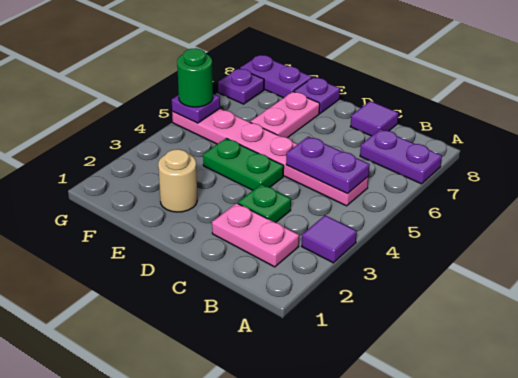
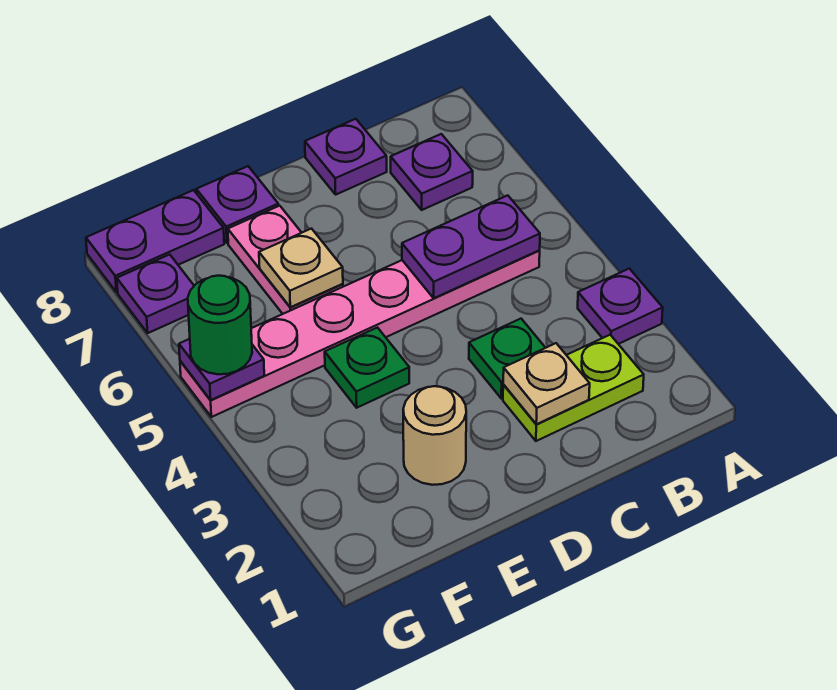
purple 1x1 tile [302,215,357,263] -> purple 1x1 plate [578,269,663,344]
purple 1x2 plate [360,129,442,184] -> purple 1x1 plate [391,134,473,210]
pink 1x2 plate [212,203,299,267] -> lime 1x2 plate [503,335,644,441]
none -> tan 1x1 plate [503,343,590,424]
purple 1x1 tile [350,101,399,136] -> purple 1x1 plate [305,119,387,194]
green 1x2 plate [203,138,284,190] -> green 1x1 plate [325,328,409,408]
none -> tan 1x1 plate [259,229,343,307]

